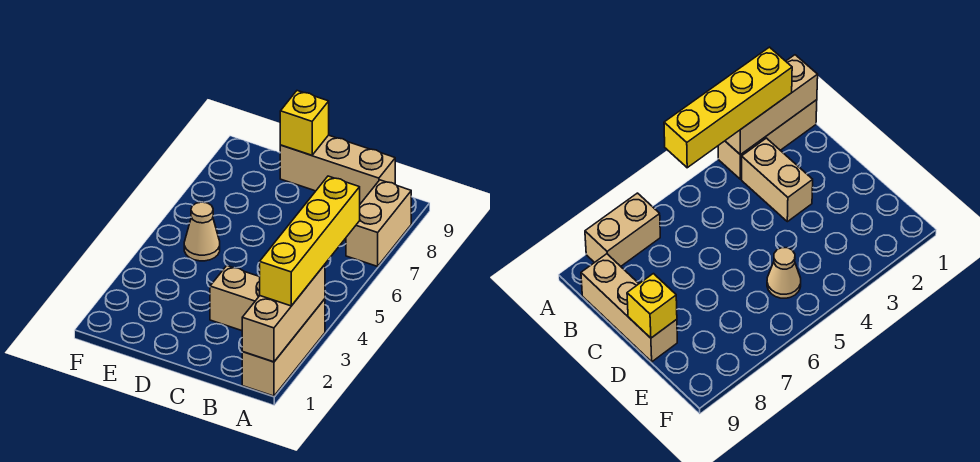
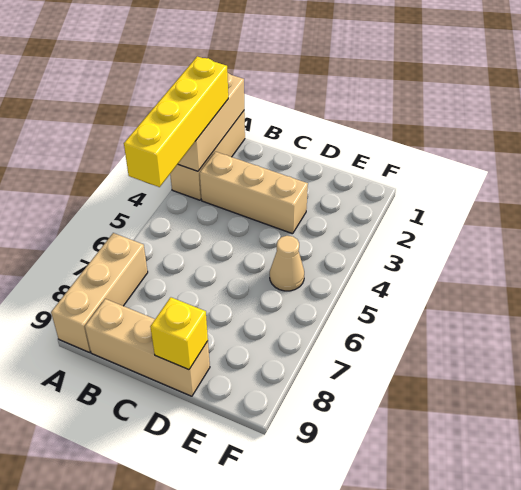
tan 1x2 brick [346,180,411,266] -> tan 1x3 brick [51,233,148,352]
tan 1x2 brick [210,266,260,331] -> tan 1x3 brick [200,152,308,234]

